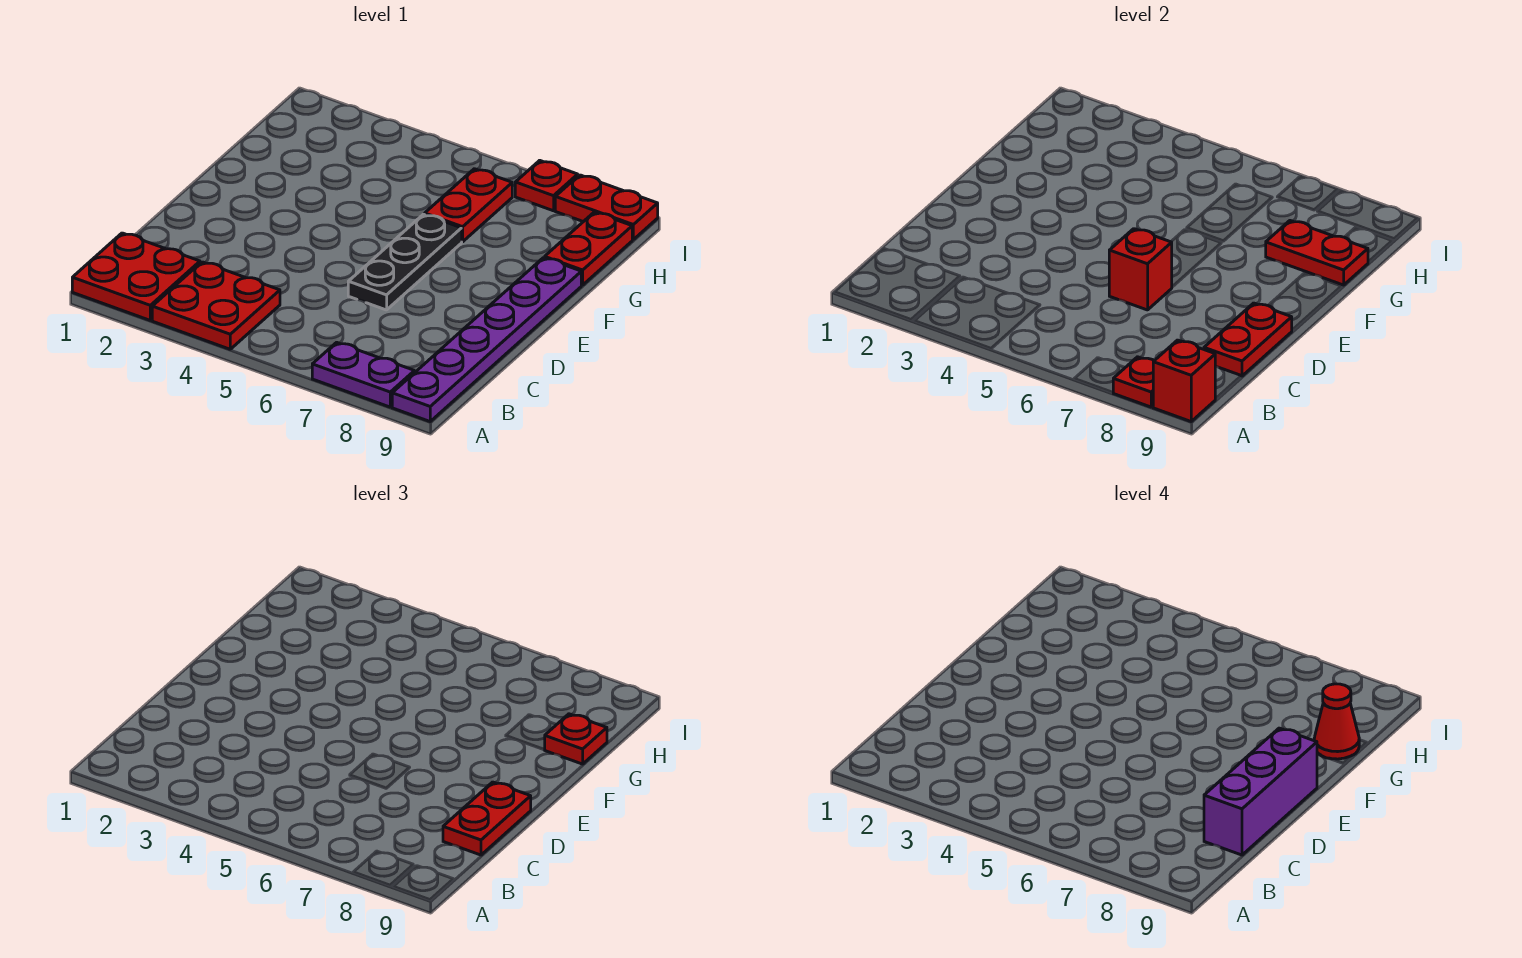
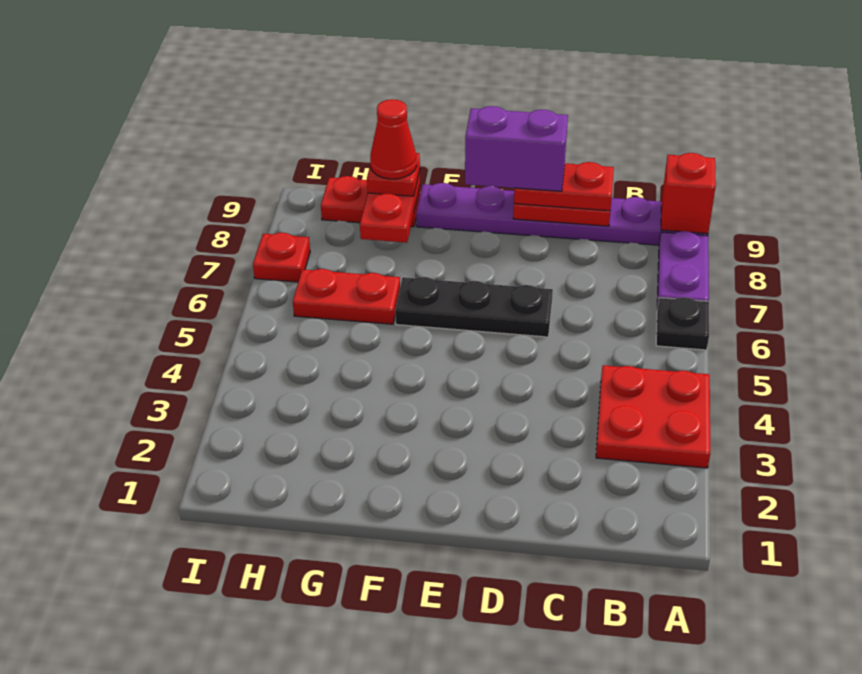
red 2x2 plate [72,233,200,320] -> none
none -> black 1x1 plate [656,297,709,350]
red 1x1 plate [1113,357,1154,407] -> none
purple 1x3 brick [1204,728,1317,855] -> purple 1x2 brick [465,106,568,191]
red 1x1 brick [1109,229,1172,310] -> none
red 1x2 plate [555,175,658,239] -> none

